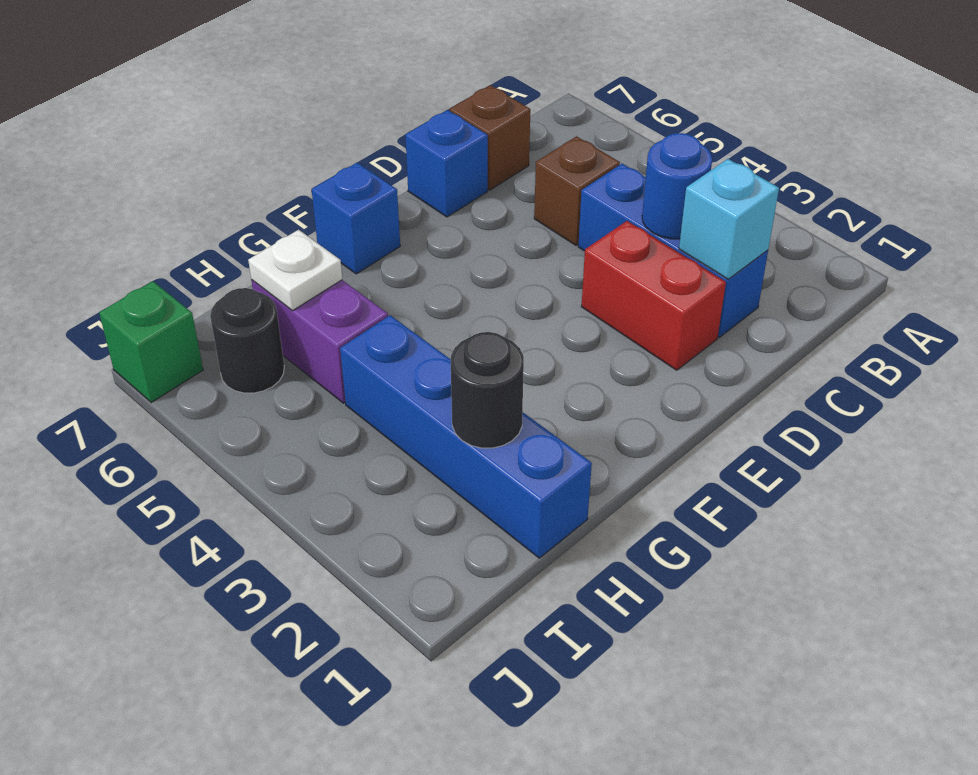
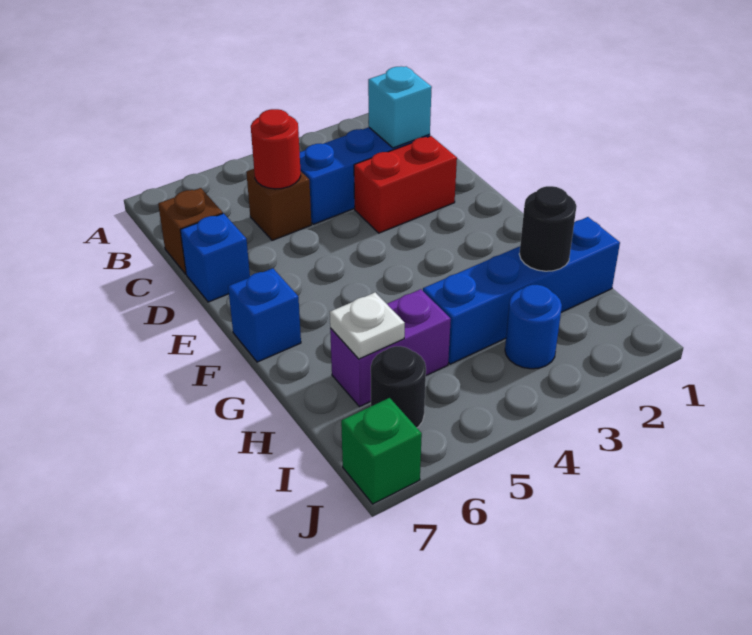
blue 1x1 round brick [642,133,712,239] -> blue 1x1 round brick moved to [505,285,562,369]
none -> red 1x1 round brick [251,109,301,189]

